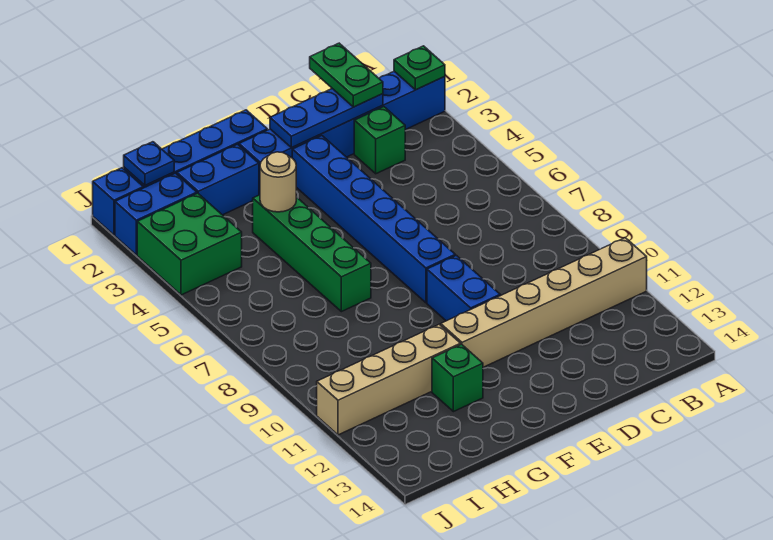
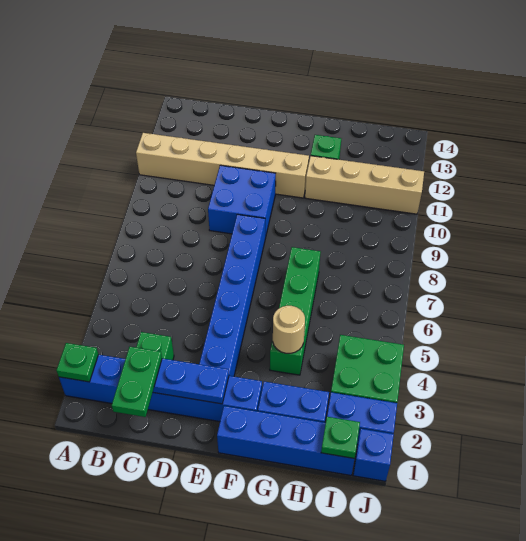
blue 1x2 brick [427,255,500,321] -> blue 2x2 brick [208,165,276,238]
blue 1x1 plate [124,142,174,186] -> green 1x1 plate [321,417,360,458]

